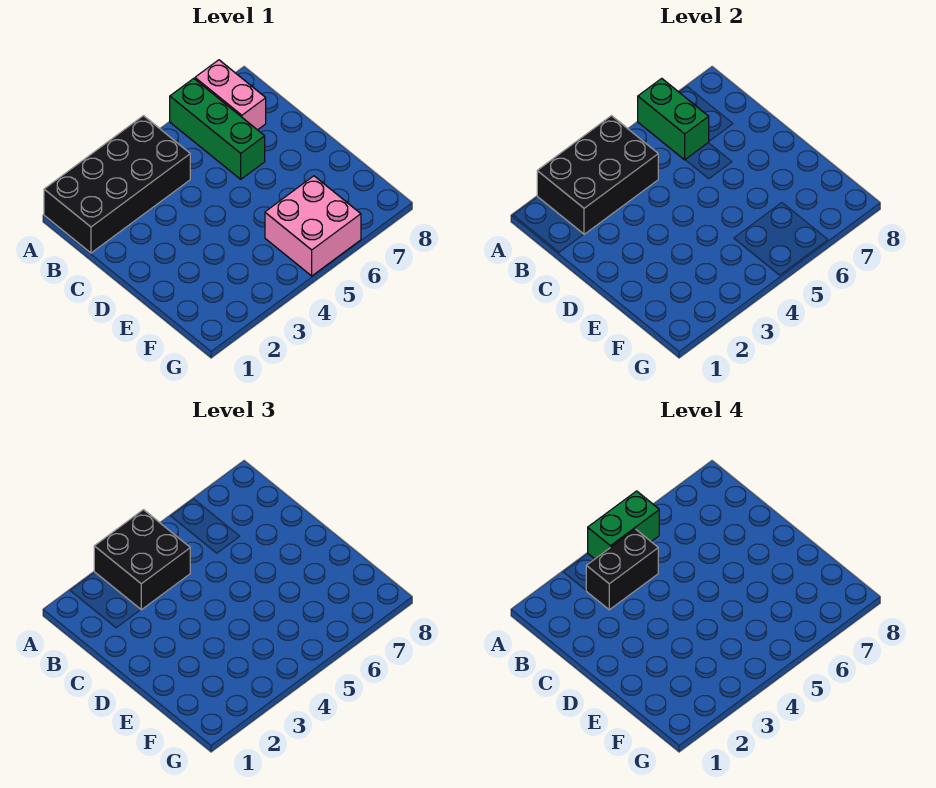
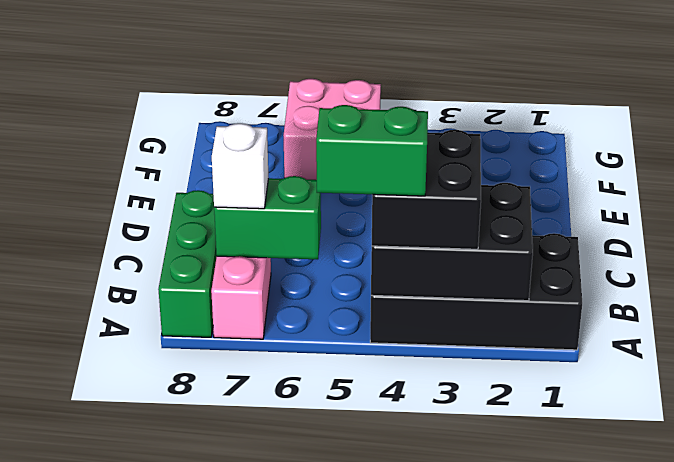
green 1x3 brick [170,78,265,179] -> green 1x3 brick moved to [158,190,217,337]
green 1x2 brick [638,78,709,160] -> green 1x2 brick turned to [214,176,321,259]
black 1x2 brick [586,529,658,610] -> none
none -> white 1x1 brick [212,123,269,209]

